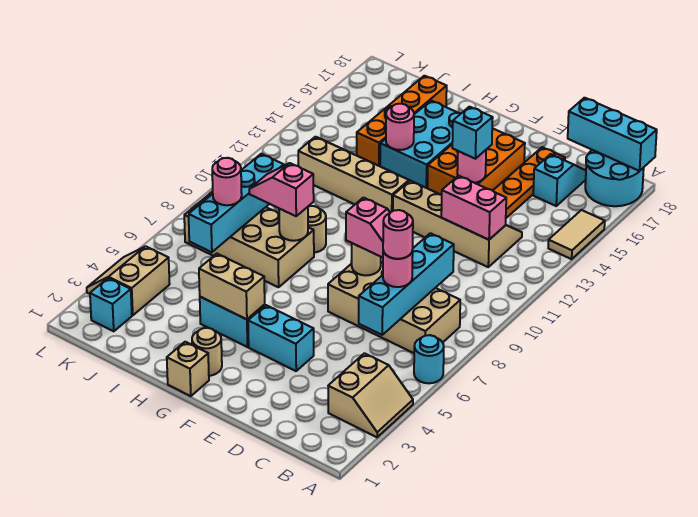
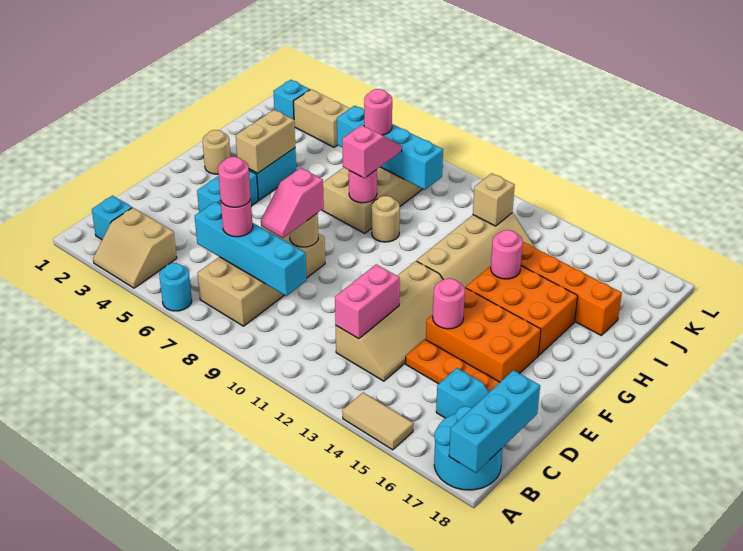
cyan 1x1 brick [452,107,493,159] -> cyan 1x1 brick moved to [92,196,132,240]
tan 1x1 brick [167,342,209,396] -> tan 1x1 brick moved to [473,173,515,226]
cyan 2x3 brick [380,101,461,188] -> orange 2x3 brick [466,266,578,355]
tan 1x1 round brick [279,207,308,241] -> pink 1x1 round brick [349,170,377,203]

